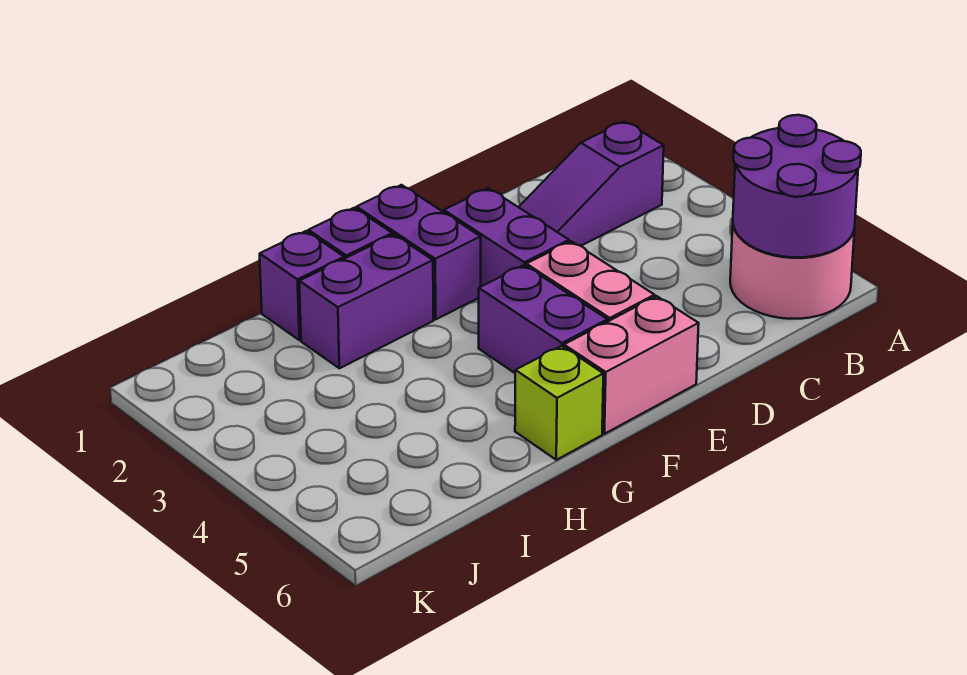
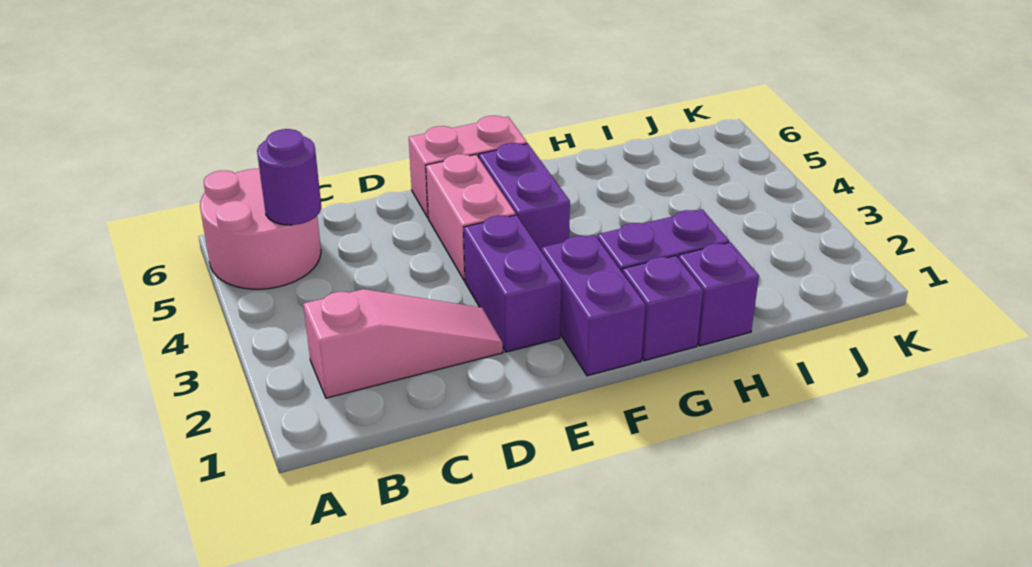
purple 2x2 round brick [733,115,861,257] -> purple 1x1 round brick [257,129,321,225]
purple 1x3 slope [519,121,664,246] -> pink 1x3 slope [303,289,503,398]
lime 1x1 brick [515,346,603,460] -> none

